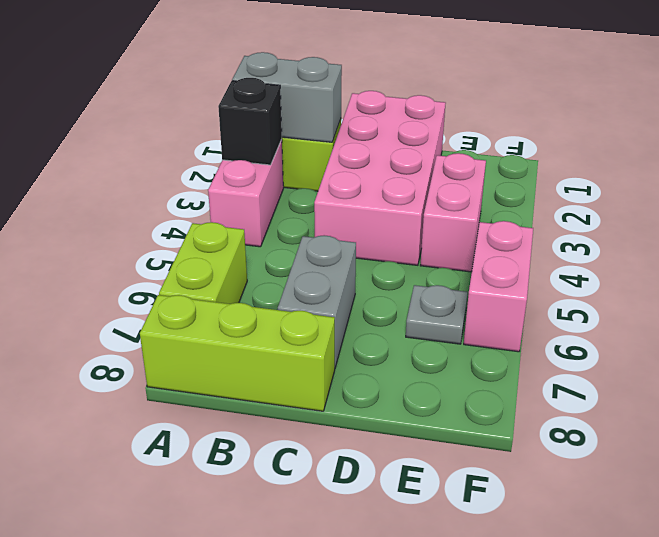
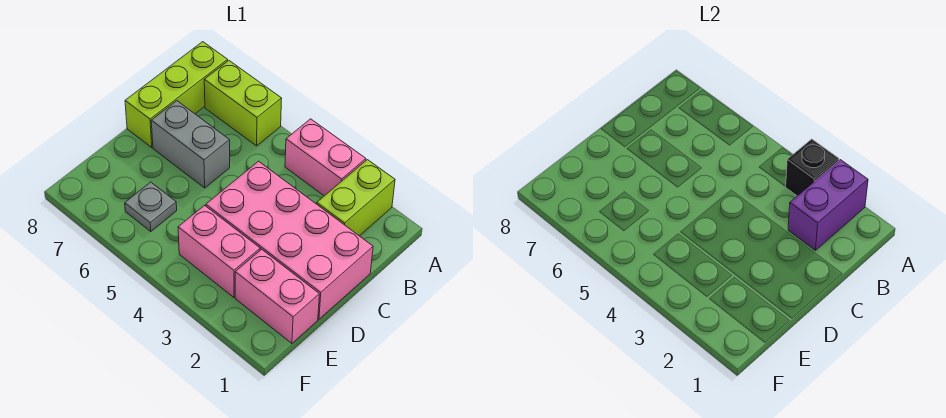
grey 1x2 brick [232,52,342,142] -> purple 1x2 brick [788,160,868,250]
pink 1x2 brick [464,221,533,352] -> pink 1x2 brick moved to [235,249,319,343]

